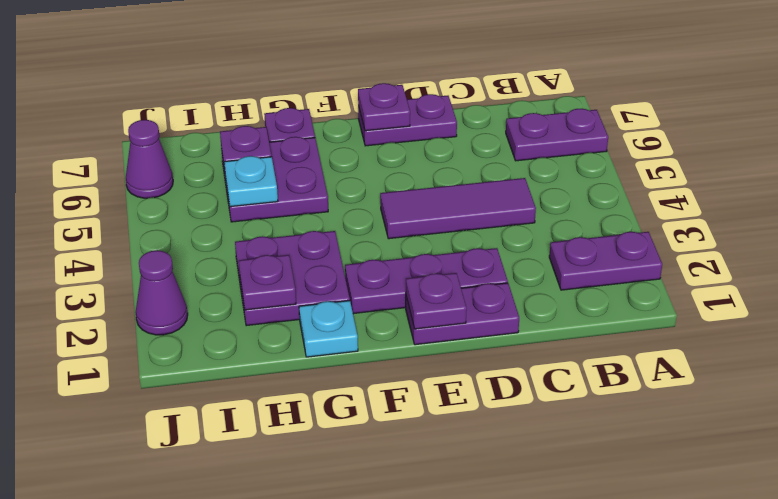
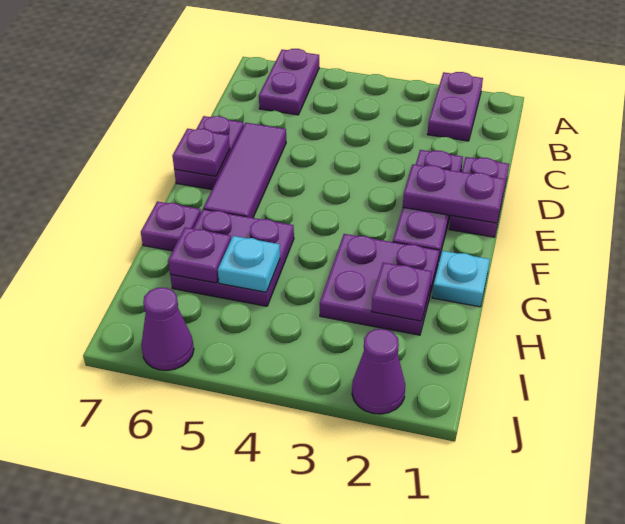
purple 1x3 tile [380,178,536,239] -> purple 1x3 tile moved to [203,123,286,218]
purple 1x1 plate [406,273,467,329] -> purple 1x2 plate [403,164,505,223]

